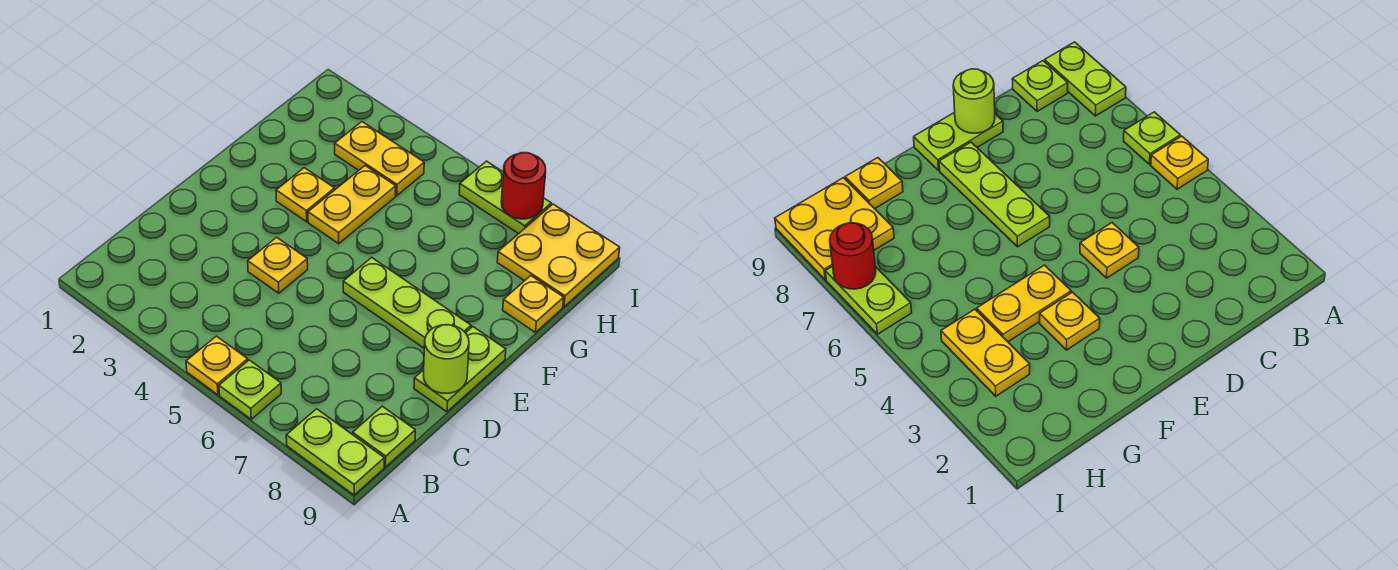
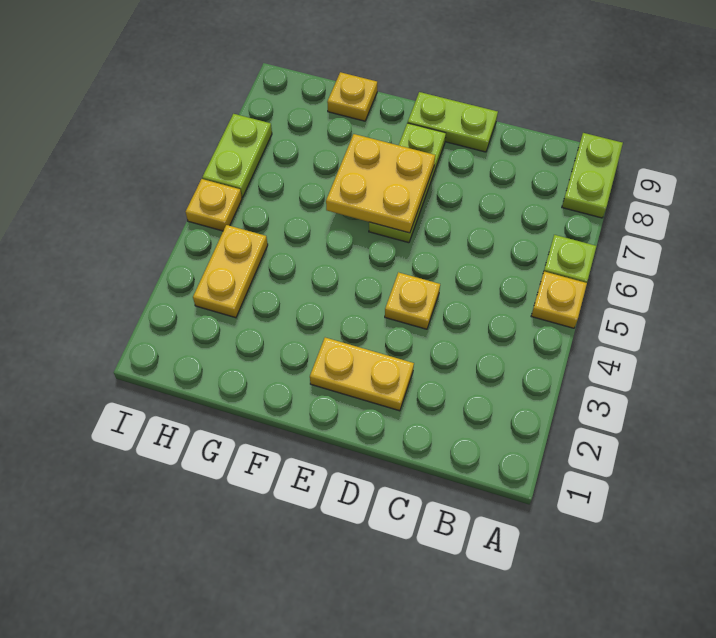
lime 1x1 plate [353,406,415,467] -> none
lime 1x1 round brick [424,325,469,393] -> none
yellow 1x1 plate [276,168,335,222] -> yellow 1x1 plate moved to [186,179,242,231]
yellow 1x2 plate [308,166,396,244] -> yellow 1x2 plate moved to [310,338,414,411]
yellow 2x2 plate [497,204,620,307] -> yellow 2x2 plate moved to [326,134,435,233]
red 1x1 round brick [501,153,546,219] -> none

